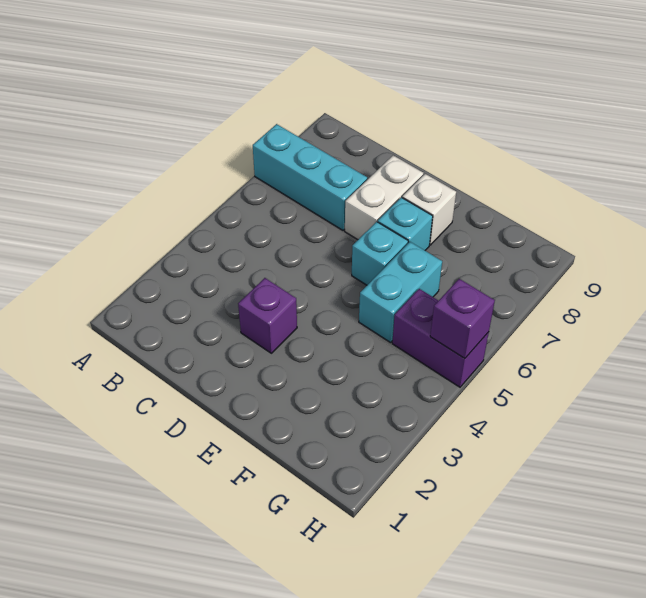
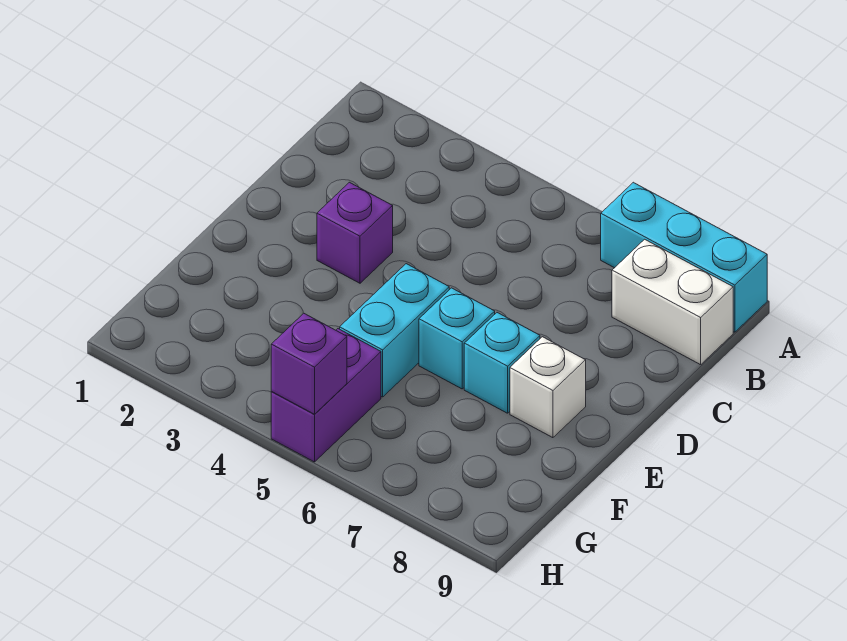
cyan 1x3 brick [253,124,367,230] -> cyan 1x3 brick turned to [601,182,767,332]
white 1x2 brick [345,155,423,240] -> white 1x2 brick moved to [612,239,733,365]
cyan 1x2 brick [359,242,442,343] -> cyan 1x2 brick turned to [340,264,449,397]

